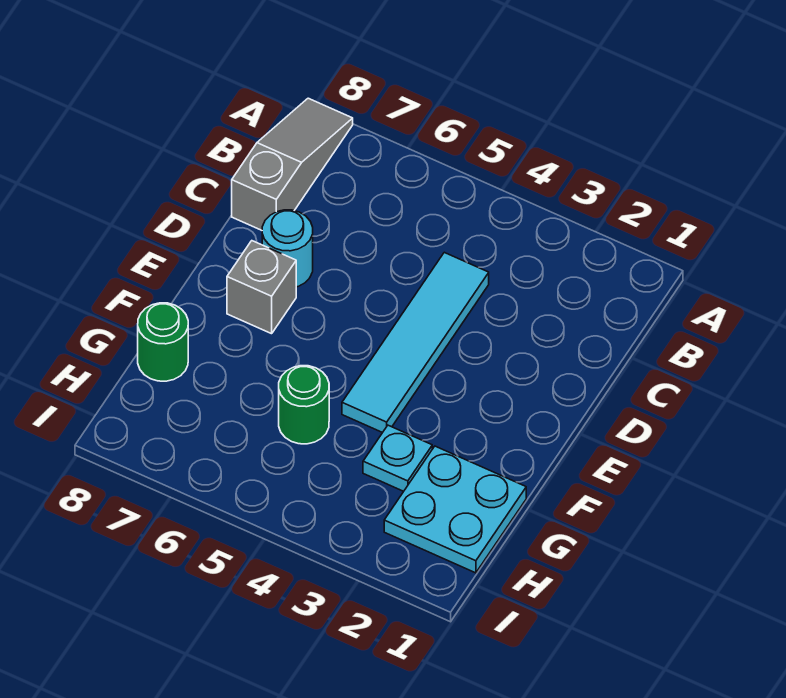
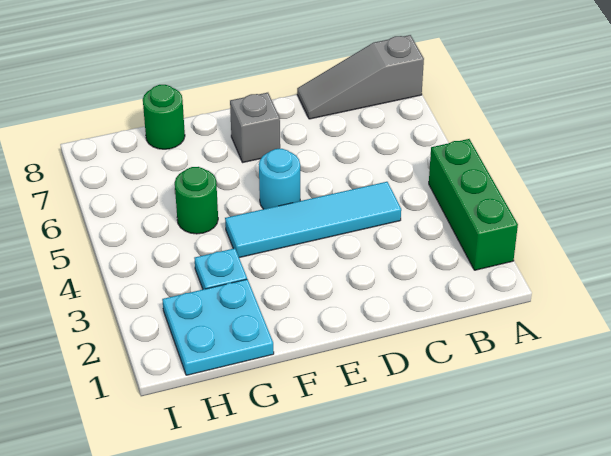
none -> green 1x3 brick [429,139,518,270]
grey 1x3 slope [232,98,353,230] -> grey 1x3 slope turned to [297,35,424,119]
cyan 1x1 round brick [262,210,313,287] -> cyan 1x1 round brick moved to [259,149,300,209]

